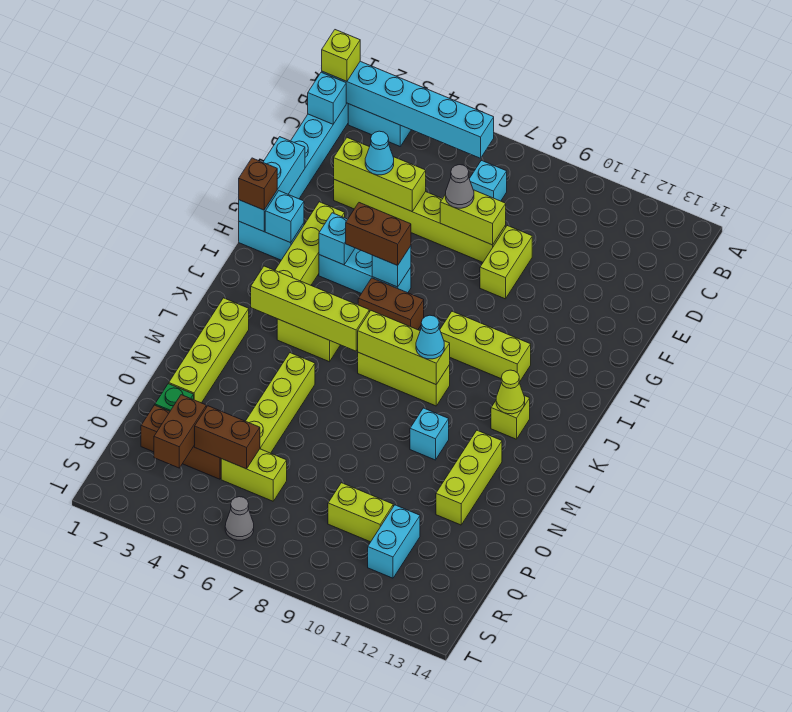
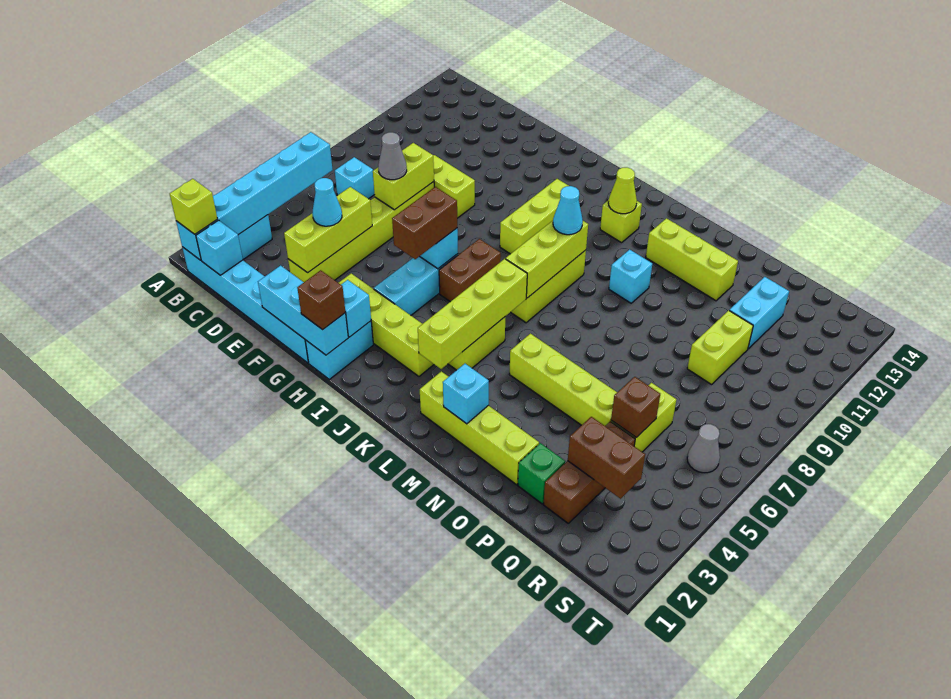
cyan 1x1 brick [319,213,355,265] -> cyan 1x1 brick moved to [443,364,489,424]
brown 1x2 brick [195,406,260,469] -> brown 1x1 brick [611,377,660,437]
cyan 1x2 brick [368,505,420,578] -> cyan 1x2 brick turned to [729,277,789,349]

